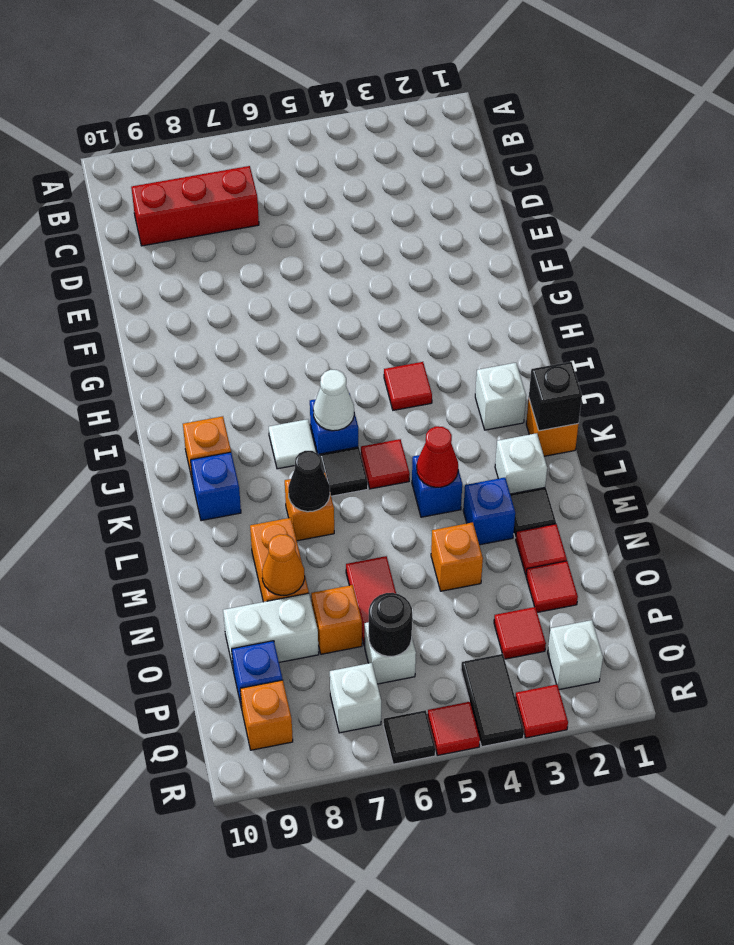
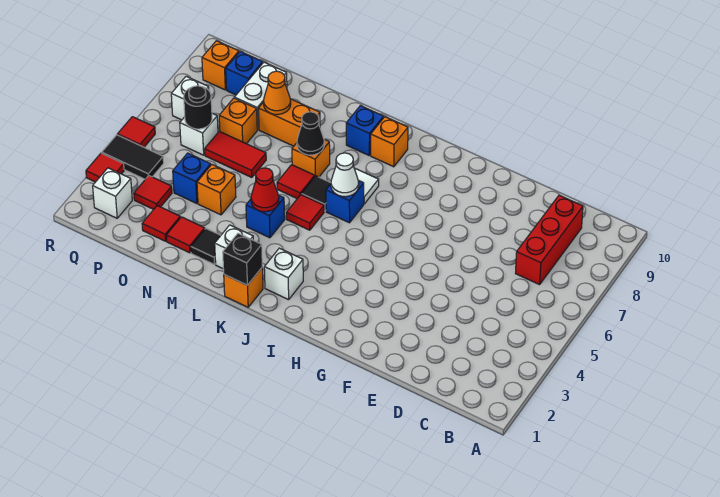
red 1x1 tile [384,362,432,410] -> red 1x1 tile moved to [277,165,315,198]
blue 1x1 brick [463,478,515,545] -> blue 1x1 brick moved to [173,153,211,204]
black 1x1 tile [384,710,436,764] -> none

